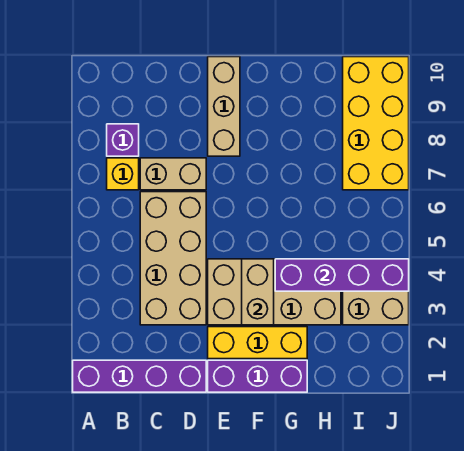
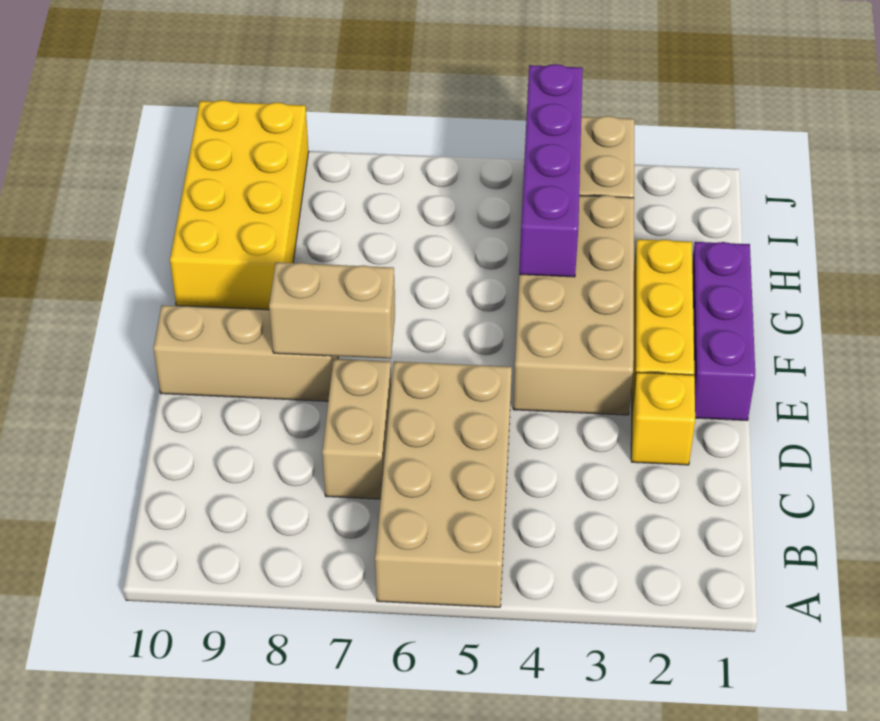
purple 1x4 brick [73,360,206,392] -> none
yellow 1x1 brick [107,158,139,190] -> yellow 1x1 brick moved to [631,372,695,465]
purple 1x1 brick [107,124,139,156] -> none
tan 2x4 brick [140,192,206,325] -> tan 2x4 brick turned to [375,361,512,607]
tan 1x2 brick [242,259,274,325] -> tan 1x2 brick moved to [269,262,395,359]
yellow 2x4 brick [343,57,409,190] -> yellow 2x4 brick turned to [170,100,309,310]

